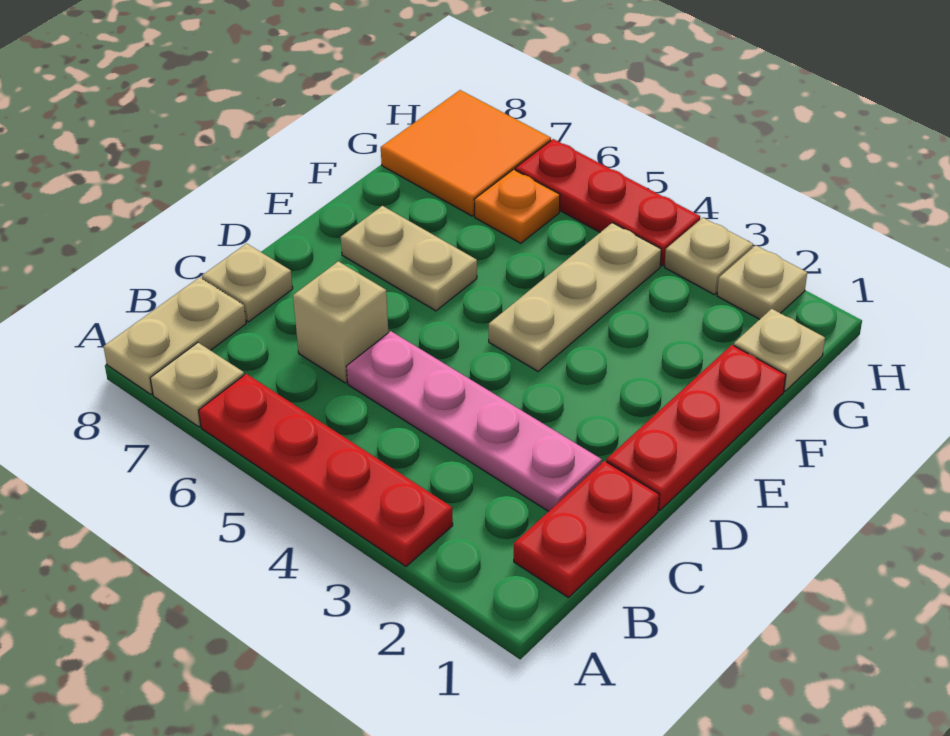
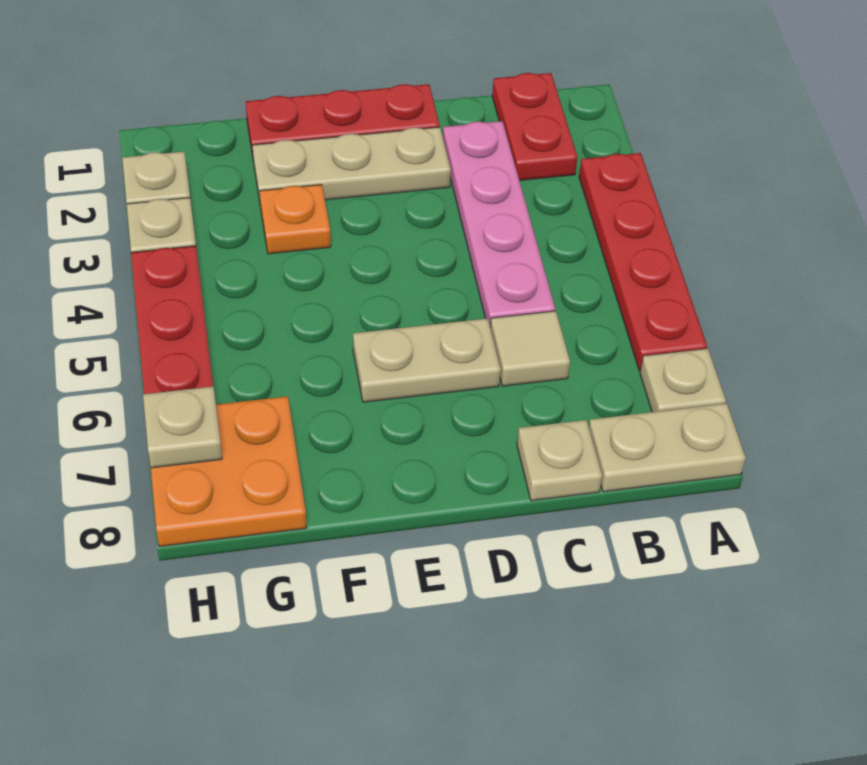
red 1x2 plate [514,461,659,598] -> red 1x2 plate turned to [492,73,578,180]
tan 1x1 brick [293,261,388,383] -> tan 1x1 tile [490,311,570,386]
tan 1x3 plate [489,223,661,371] -> tan 1x3 plate moved to [252,127,451,201]
tan 1x2 plate [341,206,477,311] -> tan 1x2 plate turned to [353,318,501,402]
tan 1x1 plate [734,309,825,391] -> tan 1x1 plate moved to [143,386,222,468]
orange 1x1 plate [474,169,560,243] -> orange 1x1 plate moved to [260,185,331,254]
orange 2x2 tile [381,90,551,216] -> orange 2x2 plate [151,396,306,547]

